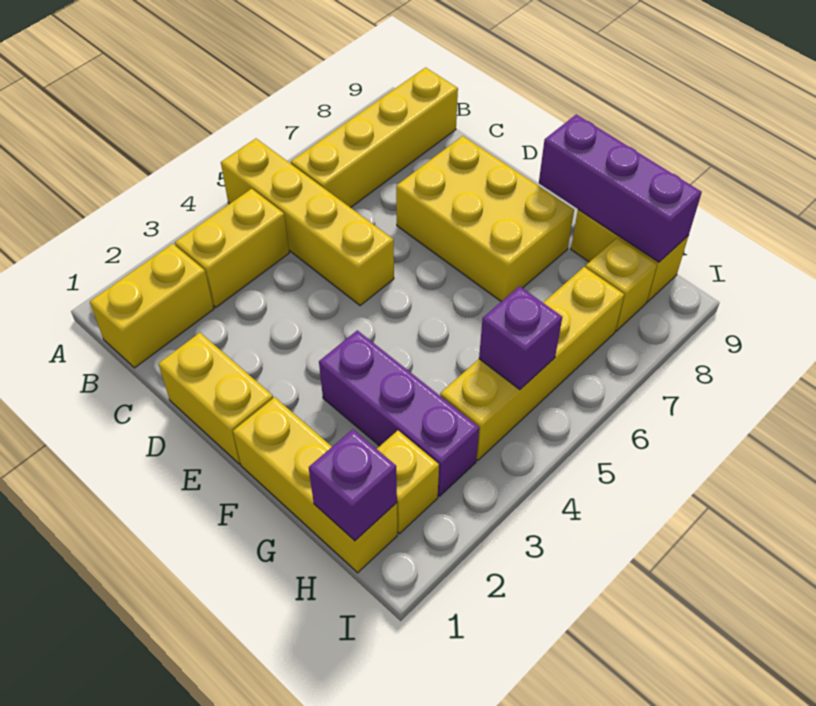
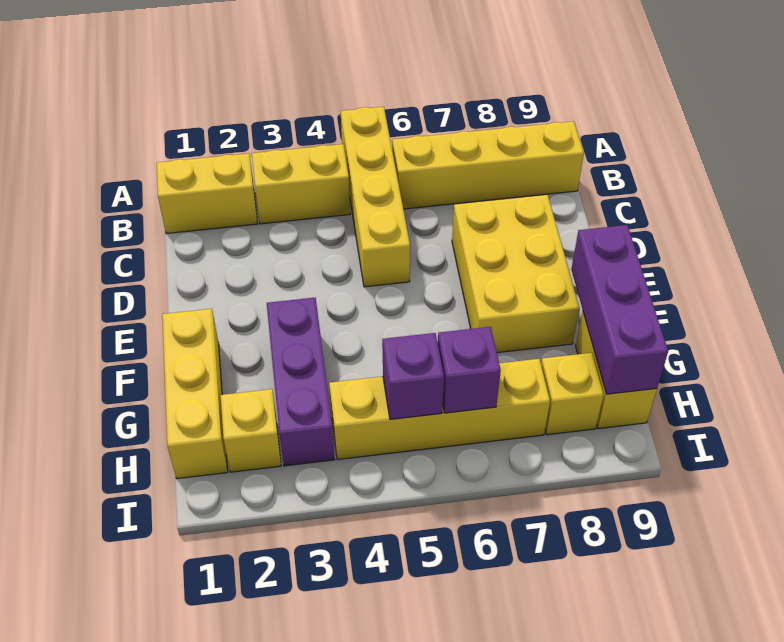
yellow 1x2 brick [158,333,273,464] -> none
purple 1x1 brick [309,429,397,541] -> purple 1x1 brick moved to [438,327,501,413]

